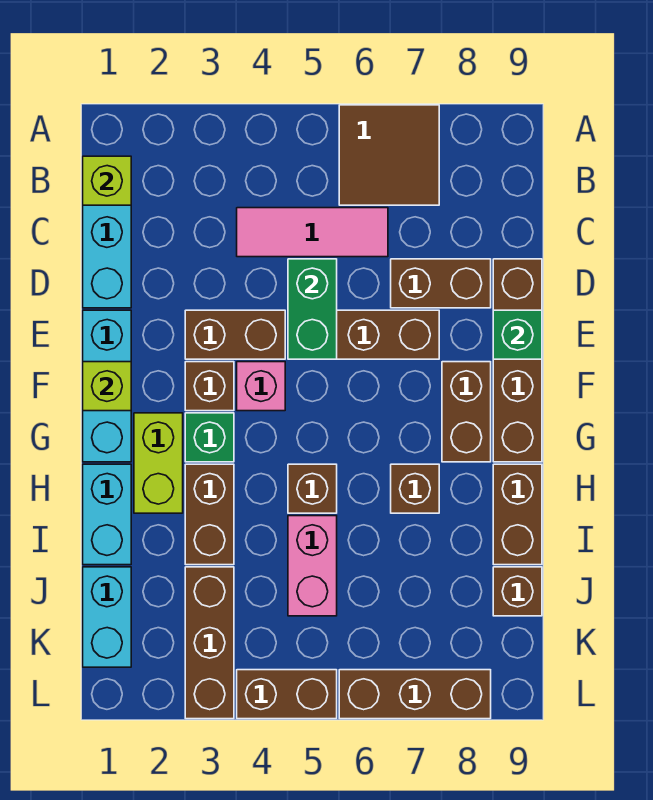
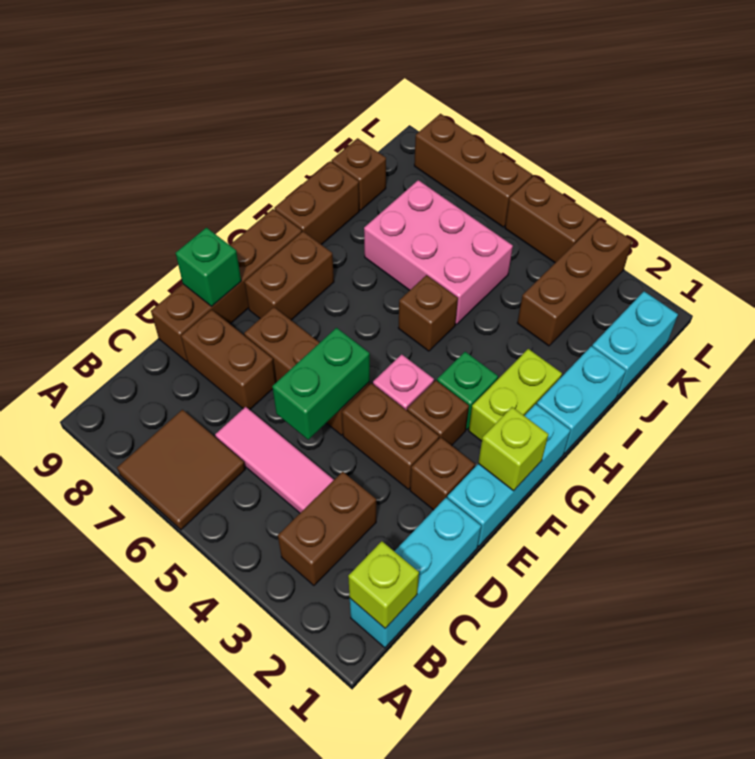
brown 1x2 brick [185,464,234,565] -> brown 1x2 brick moved to [278,472,376,585]
brown 1x1 brick [391,464,439,513] -> brown 1x1 brick moved to [410,437,475,510]
pink 1x2 brick [288,516,337,616] -> pink 2x3 brick [364,180,513,324]

